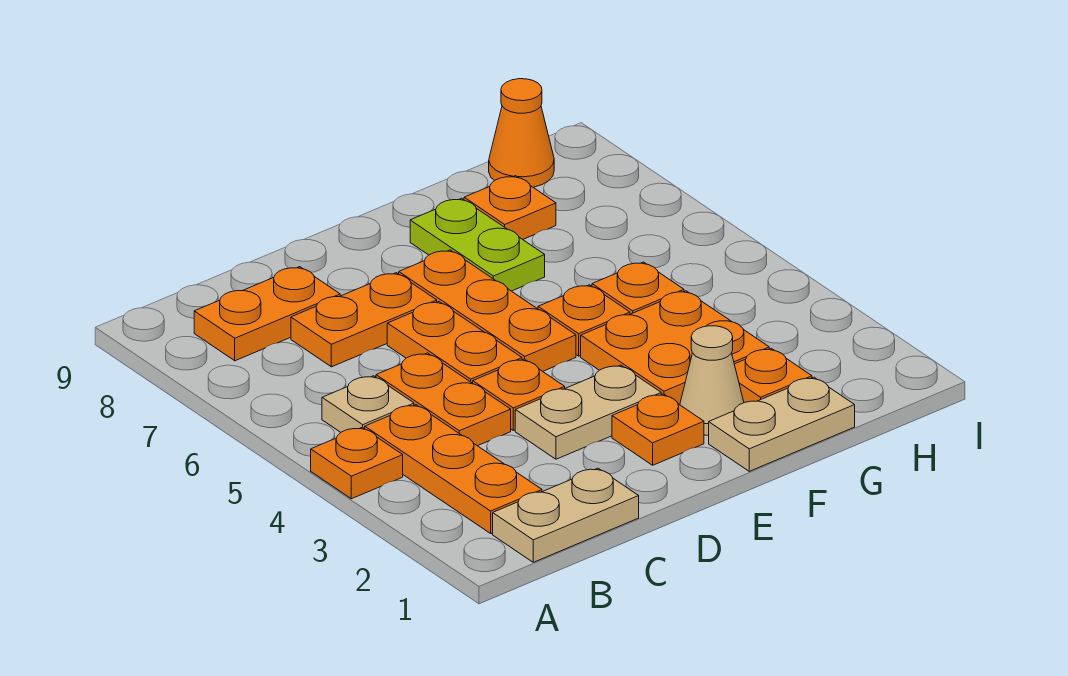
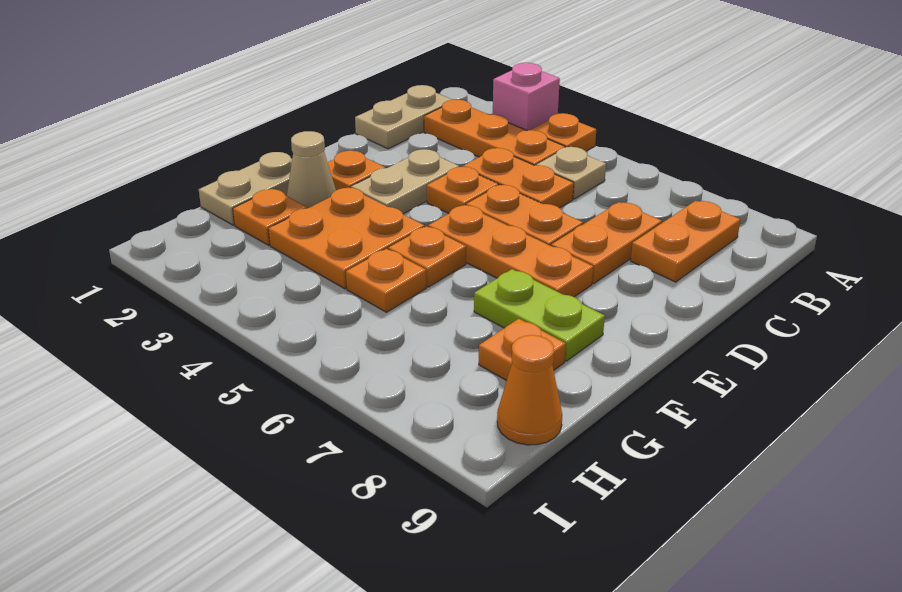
none -> pink 1x1 brick [493,63,560,131]

